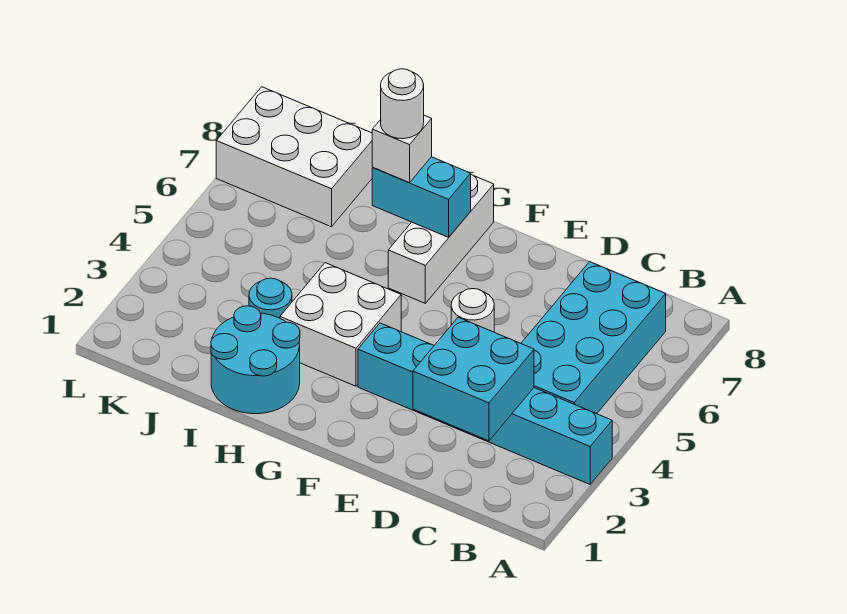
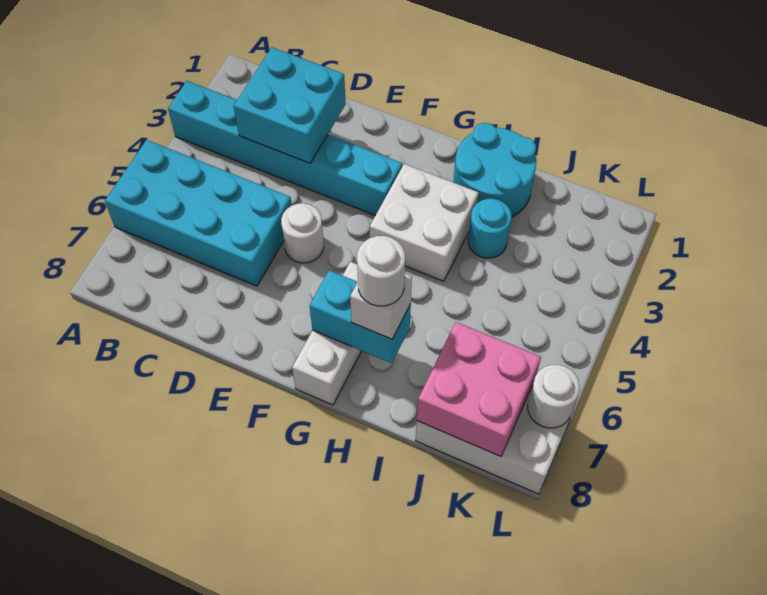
cyan 2x4 brick [521,262,666,414] -> cyan 2x4 brick turned to [105,140,292,286]
none -> pink 2x2 brick [417,322,541,457]
none -> white 1x1 round brick [528,365,580,428]

